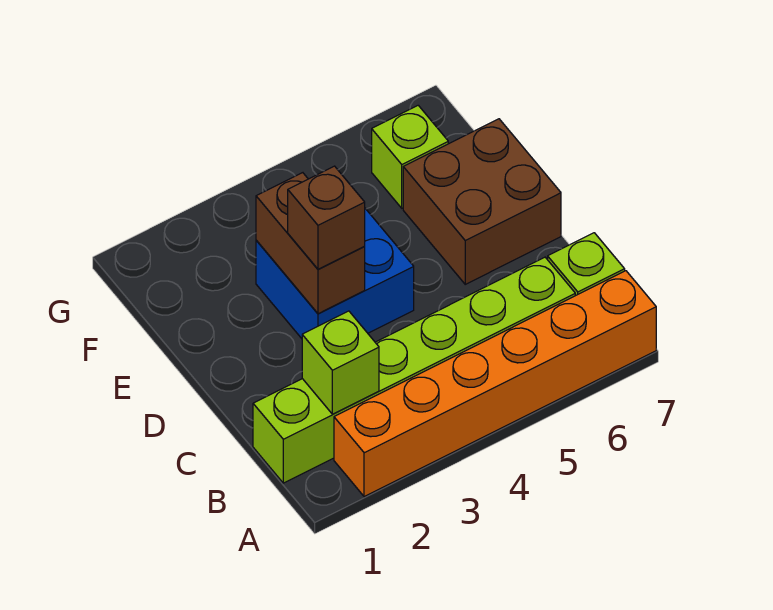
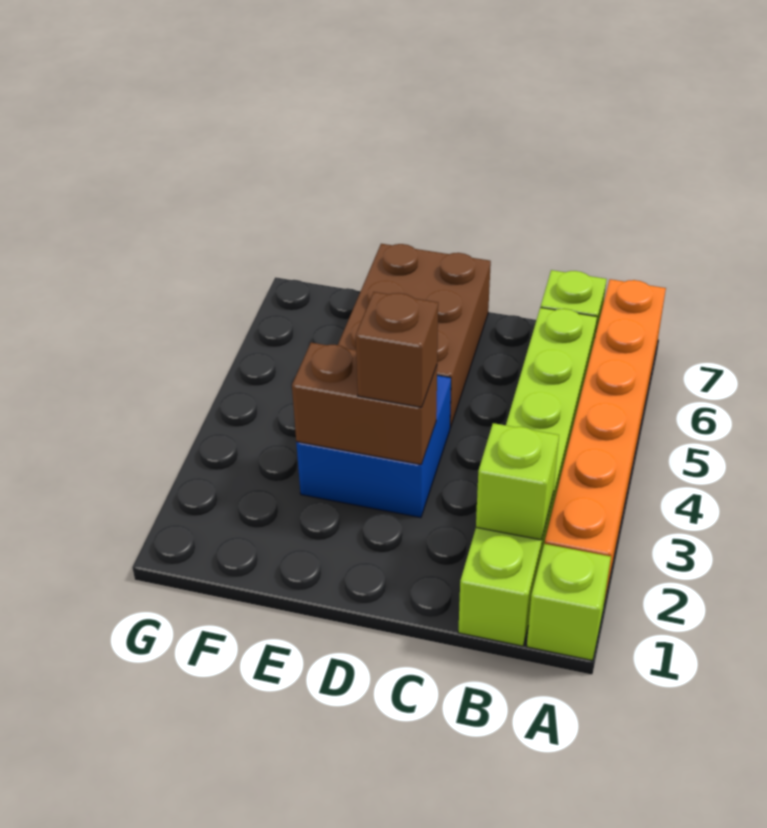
brown 2x2 brick [403,119,561,284] -> brown 2x3 brick [338,244,491,428]
lime 1x1 brick [372,105,448,208] -> lime 1x1 brick moved to [527,544,611,661]

